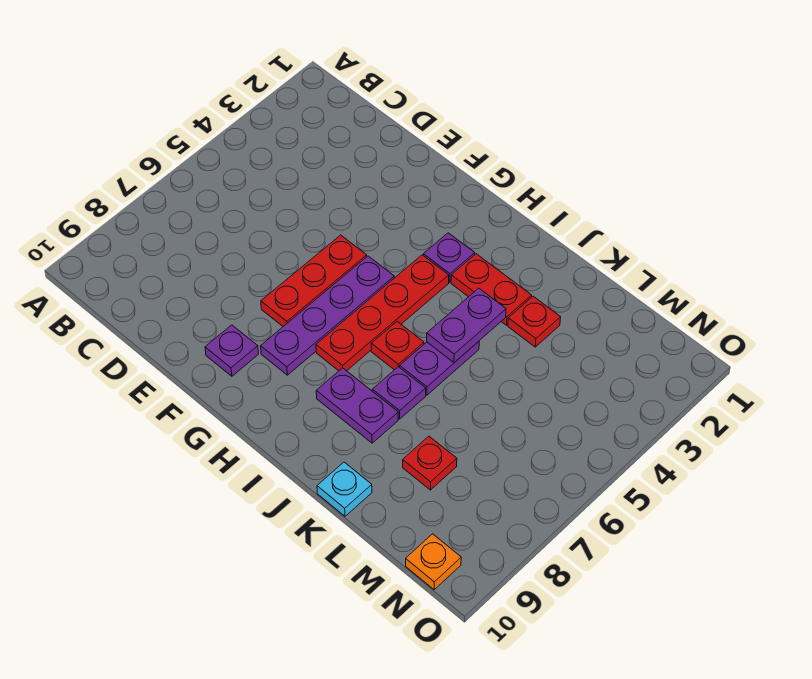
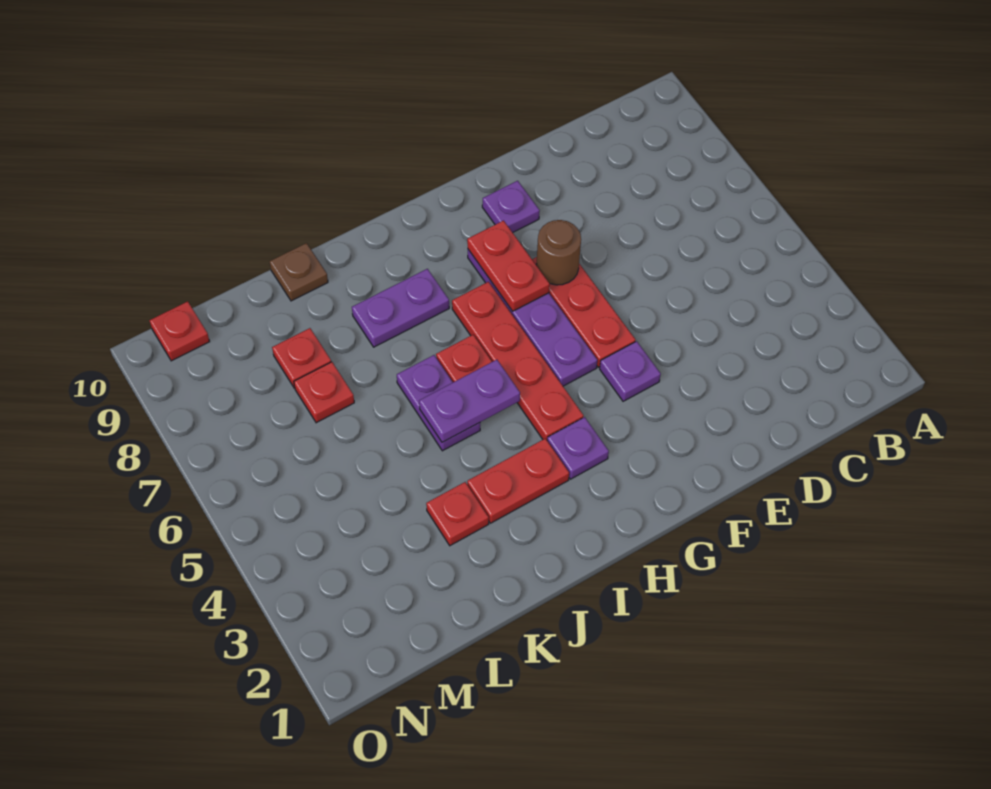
none -> brown 1x1 round brick [536,220,581,285]
none -> red 1x2 plate [467,221,550,311]
purple 1x2 plate [427,288,506,363] -> purple 1x2 plate turned to [419,360,520,442]
purple 1x1 plate [372,367,426,419] -> purple 1x1 plate moved to [600,341,661,401]
cyan 1x1 plate [317,462,372,516] -> brown 1x1 plate [270,243,328,301]
none -> red 1x1 plate [294,362,354,423]
orange 1x1 plate [406,534,461,590] -> red 1x1 plate [149,301,210,361]

